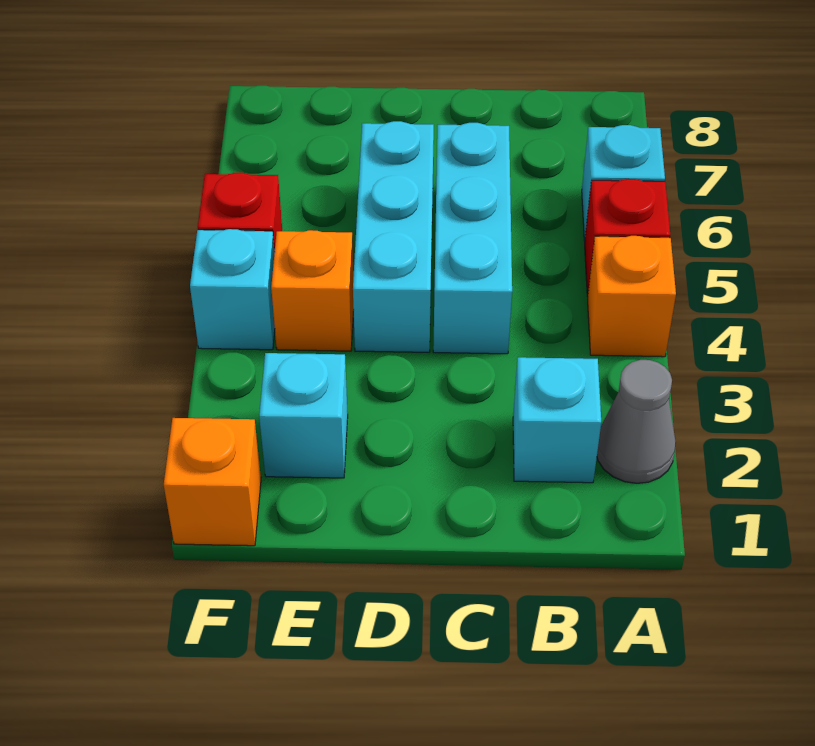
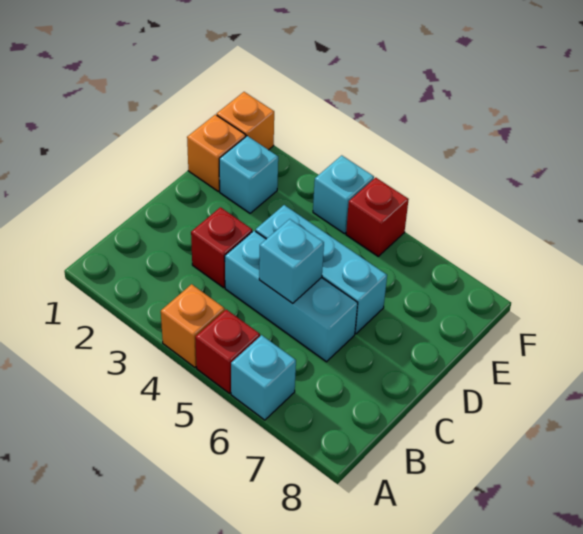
grey 1x1 cone [597,360,676,483] -> none
cyan 1x1 brick [513,357,601,483] -> cyan 1x1 brick moved to [259,219,324,303]
none -> red 1x1 brick [191,207,252,288]
orange 1x1 brick [271,230,354,351] -> orange 1x1 brick moved to [187,115,246,191]

